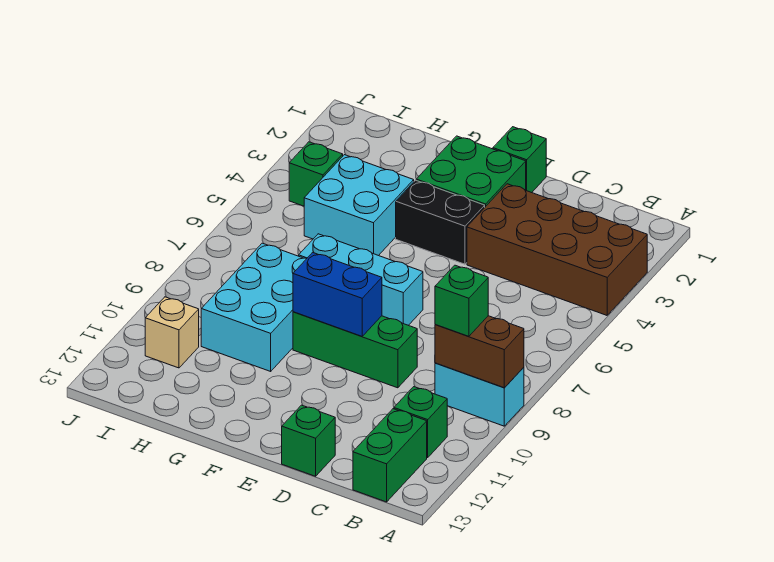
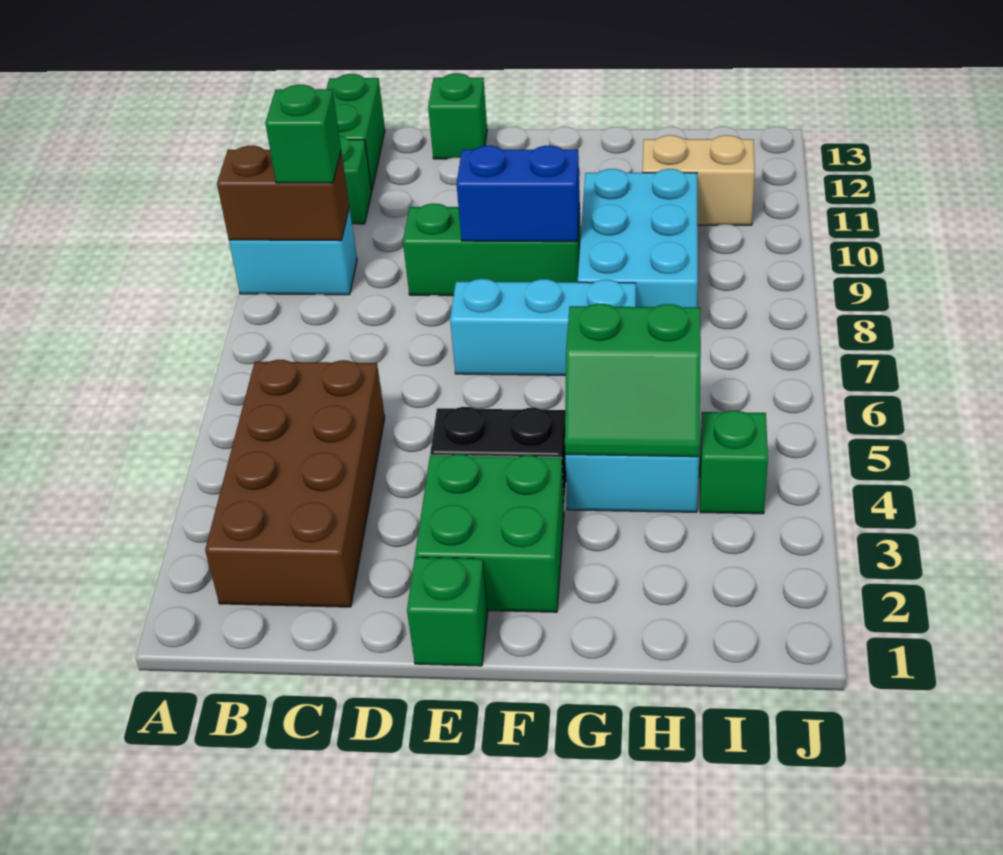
brown 2x4 brick [467,184,647,315] -> brown 2x4 brick turned to [205,360,385,607]
none -> green 2x2 slope [565,304,701,457]
tan 1x1 brick [145,297,199,368] -> tan 1x2 brick [642,135,755,225]

